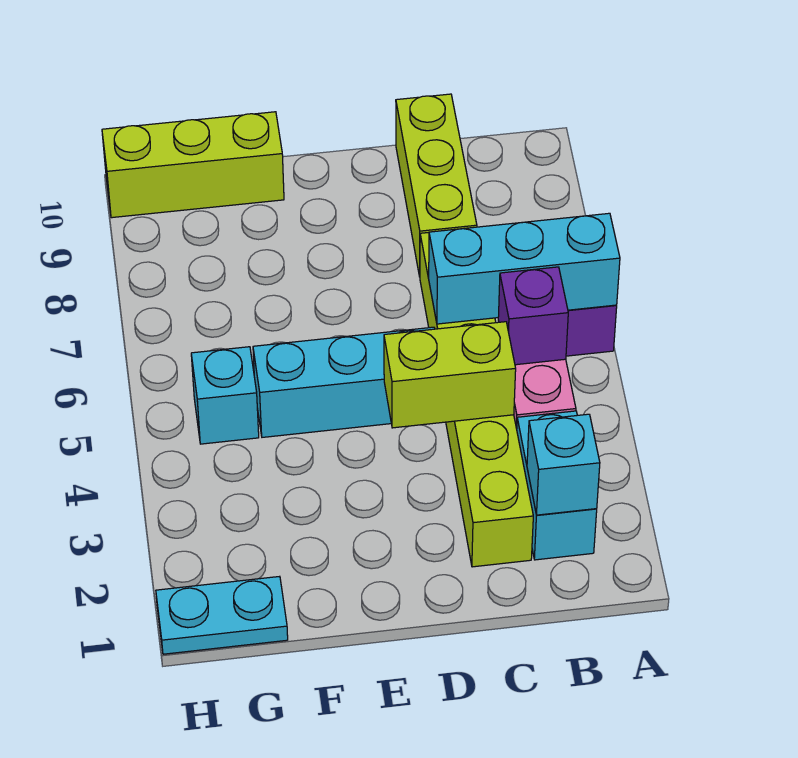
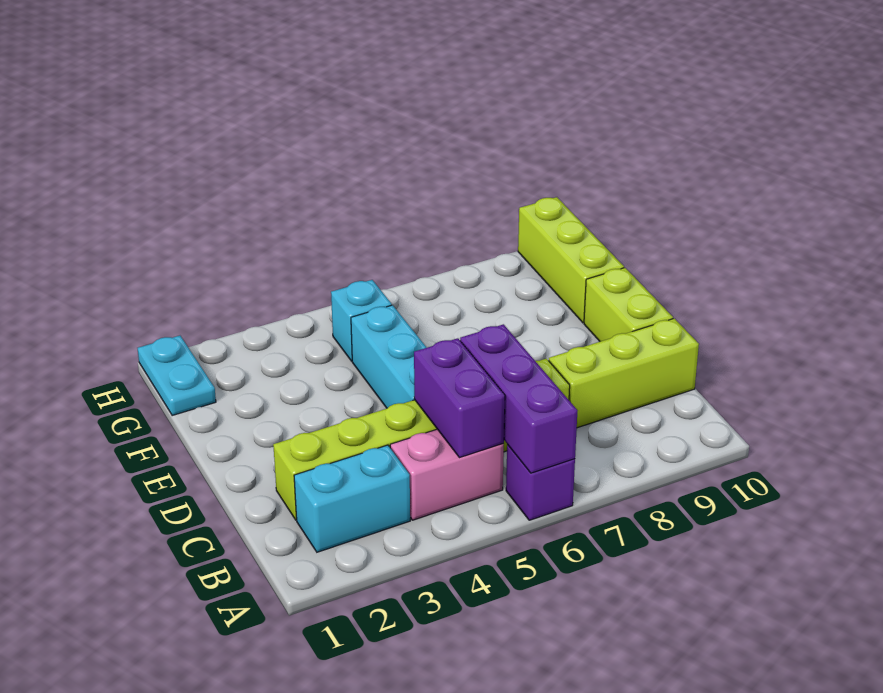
cyan 1x3 brick [429,213,620,324] -> purple 1x3 brick [460,324,578,473]
cyan 1x1 brick [527,414,600,515] -> none
purple 1x1 brick [498,267,568,365] -> purple 1x2 brick [414,338,505,458]
lime 1x2 brick [384,322,516,428] -> lime 1x2 brick moved to [584,268,673,342]

